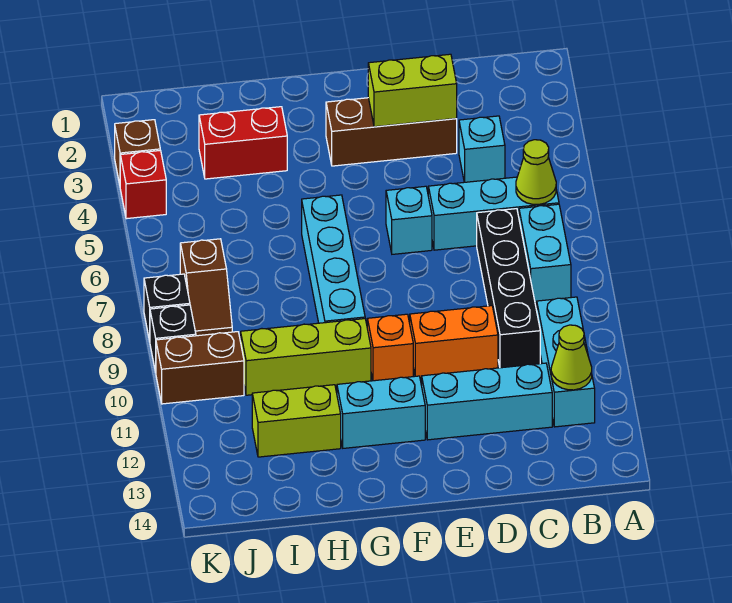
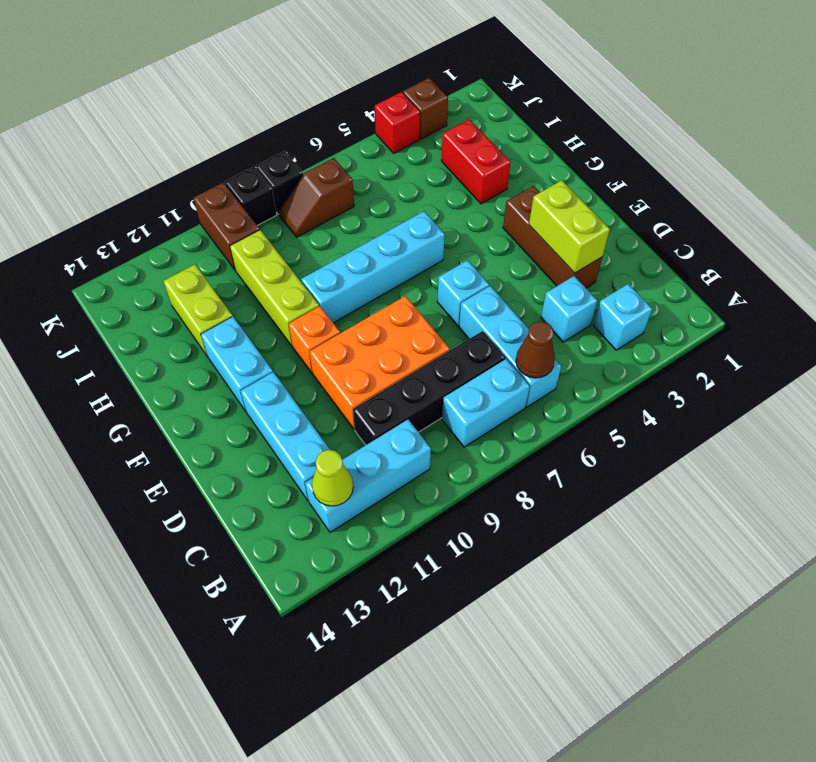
none -> cyan 1x1 brick [593,284,652,350]
lime 1x1 cone [516,140,556,204] -> brown 1x1 cone [516,321,555,378]
orange 1x2 brick [410,306,498,378] -> orange 2x3 brick [309,296,450,429]

